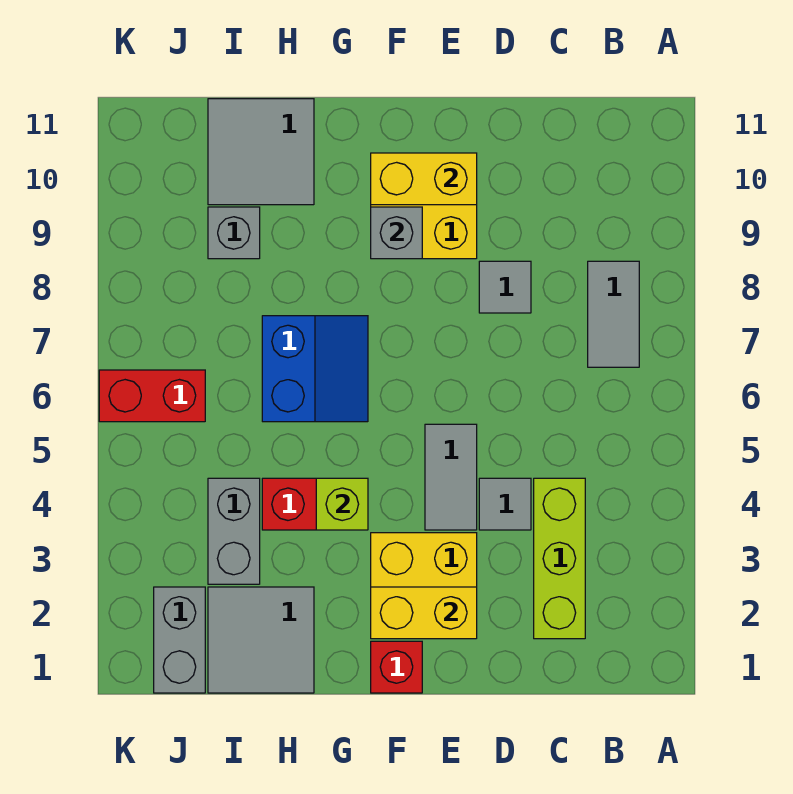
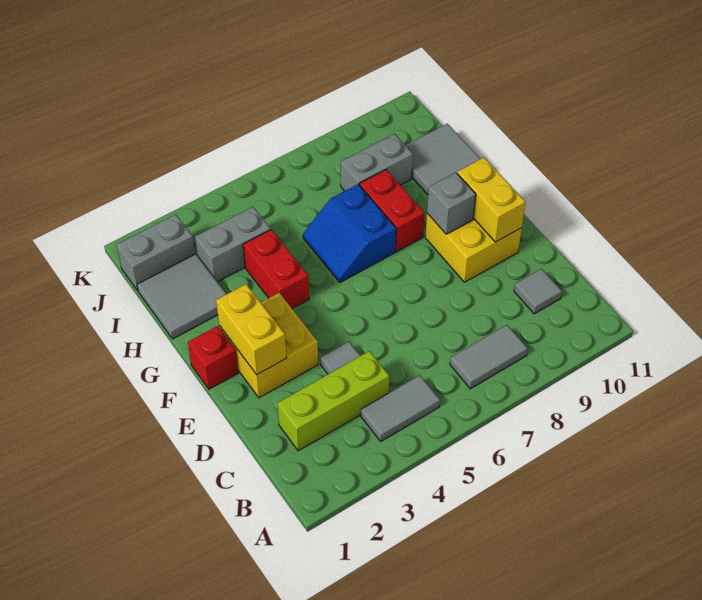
grey 1x1 tile [479,261,531,313] -> grey 1x1 tile moved to [514,269,562,314]
grey 1x2 tile [425,424,477,530] -> grey 1x2 tile moved to [361,375,440,441]
lime 1x1 brick [316,478,368,530] -> none
blue 2x2 slope [262,316,368,422] -> blue 2x2 slope turned to [303,184,396,282]
grey 1x1 brick [208,207,260,259] -> grey 1x2 brick [341,134,413,191]
red 1x2 brick [99,370,205,422] -> red 1x2 brick moved to [359,170,425,252]

